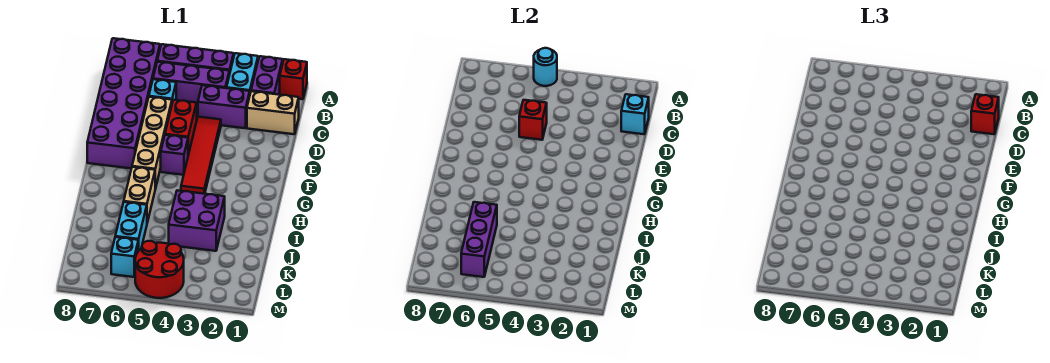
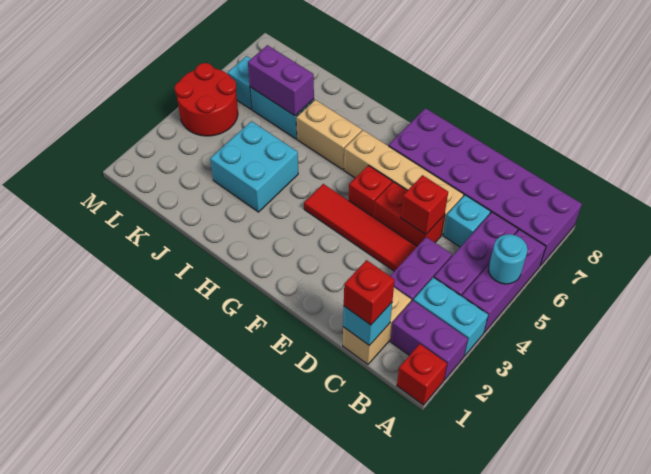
purple 1x1 brick [161,135,188,175] -> red 1x1 brick [349,165,392,217]
purple 2x2 brick [169,190,225,251] -> cyan 2x2 brick [210,121,298,212]
purple 1x3 brick [461,202,497,277] -> purple 1x2 brick [248,45,314,116]

